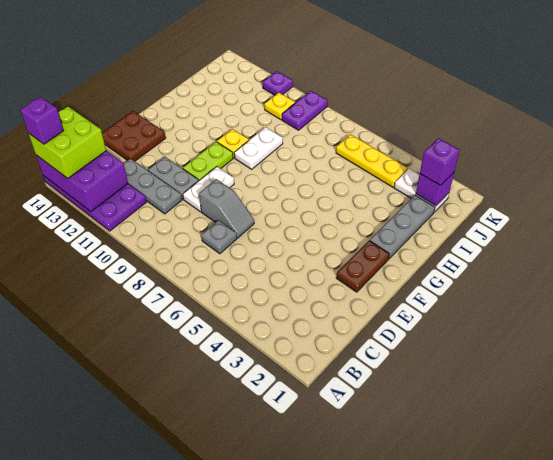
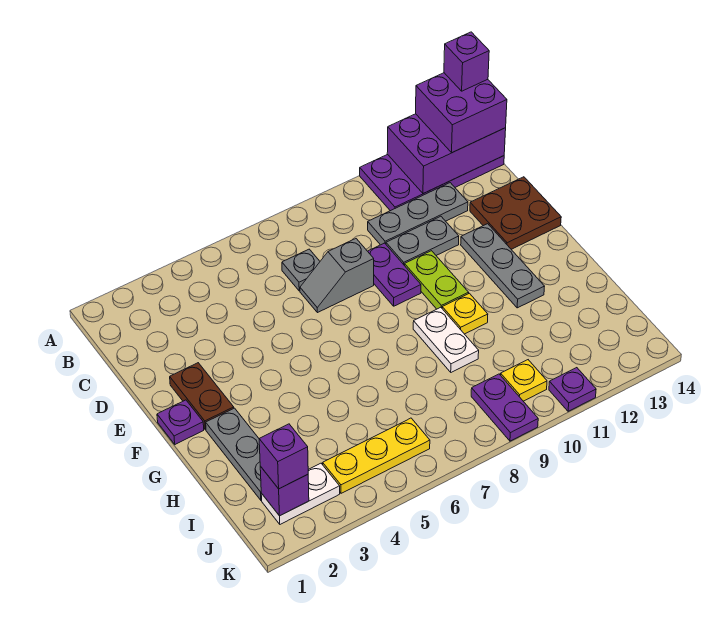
lime 2x2 brick [28,107,106,178] -> purple 2x2 brick [416,73,507,153]
white 1x2 plate [183,167,234,212] -> purple 1x2 plate [368,243,421,306]
none -> grey 1x3 plate [461,224,545,308]
none -> purple 1x1 plate [157,400,204,444]

